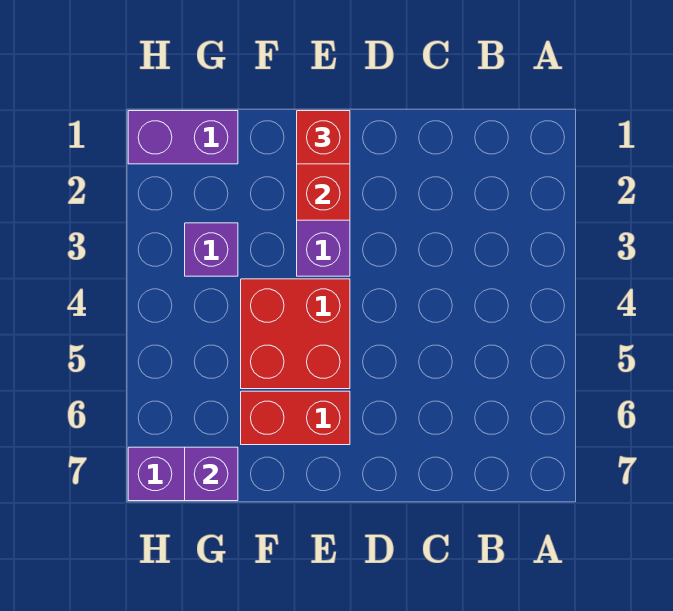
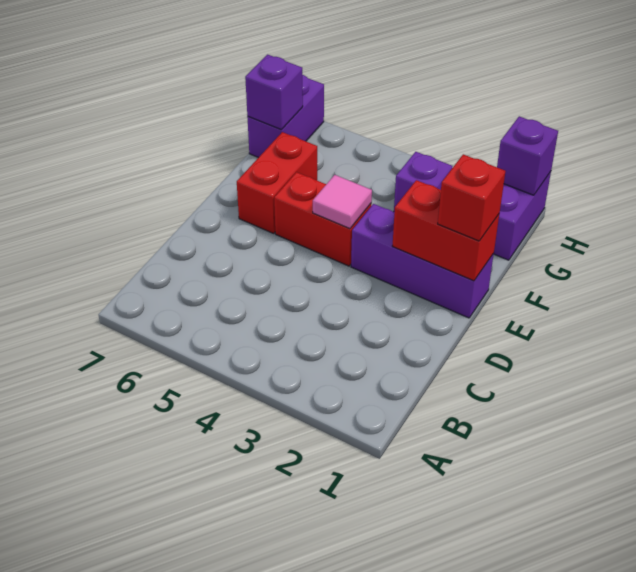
red 2x2 brick [241,279,350,389] -> red 1x2 brick [274,172,371,266]
none -> pink 1x1 tile [313,175,372,229]
none -> purple 1x1 brick [497,116,558,195]

